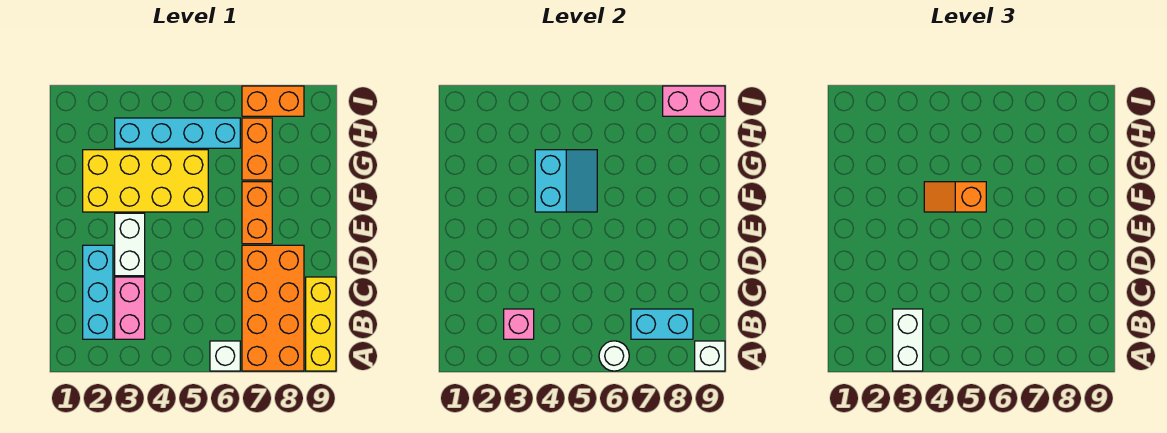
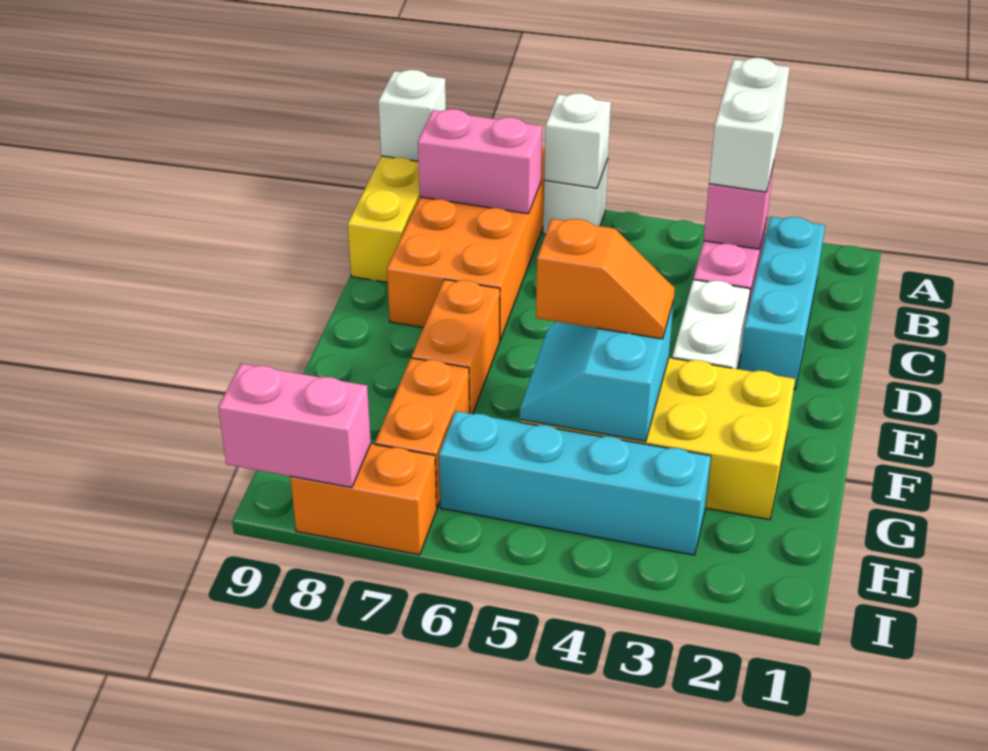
white 1x1 round brick [599,341,629,371] -> white 1x1 brick [544,93,611,188]
cyan 1x2 brick [631,309,693,339] -> pink 1x2 brick [418,109,542,214]

